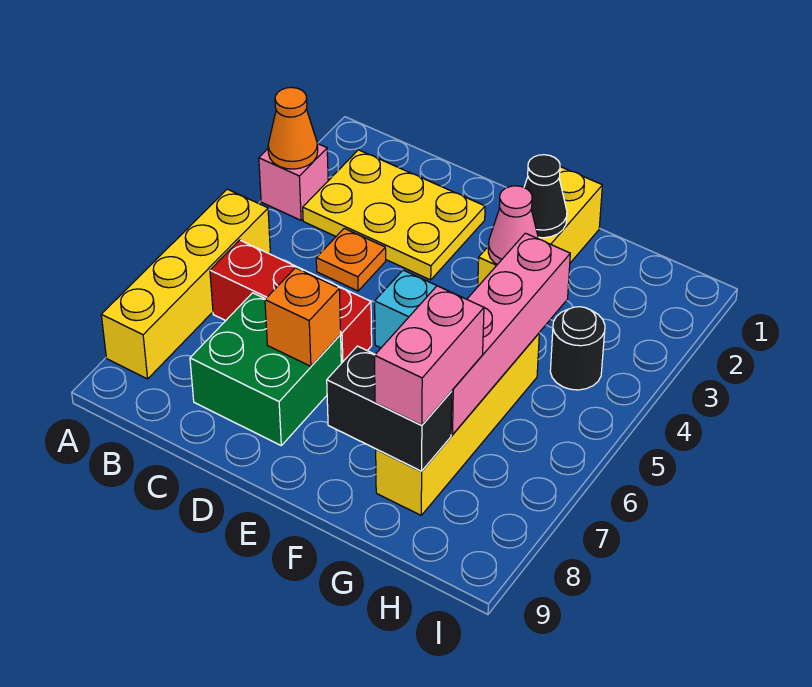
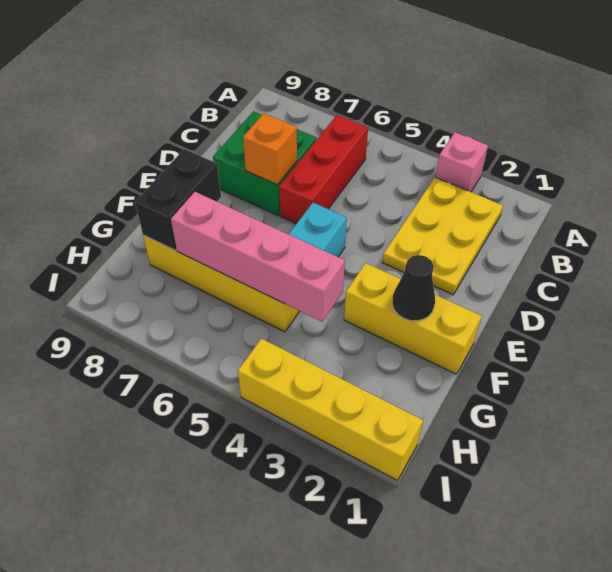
orange 1x1 cone [268,88,318,169] -> none
yellow 1x4 brick [101,189,270,379] -> yellow 1x4 brick moved to [238,339,423,481]
orange 1x1 plate [316,228,386,291] -> none
pink 1x1 cone [488,186,539,265] -> none
pink 1x2 brick [375,286,484,425] -> none
black 1x1 round brick [550,307,605,390] -> none

